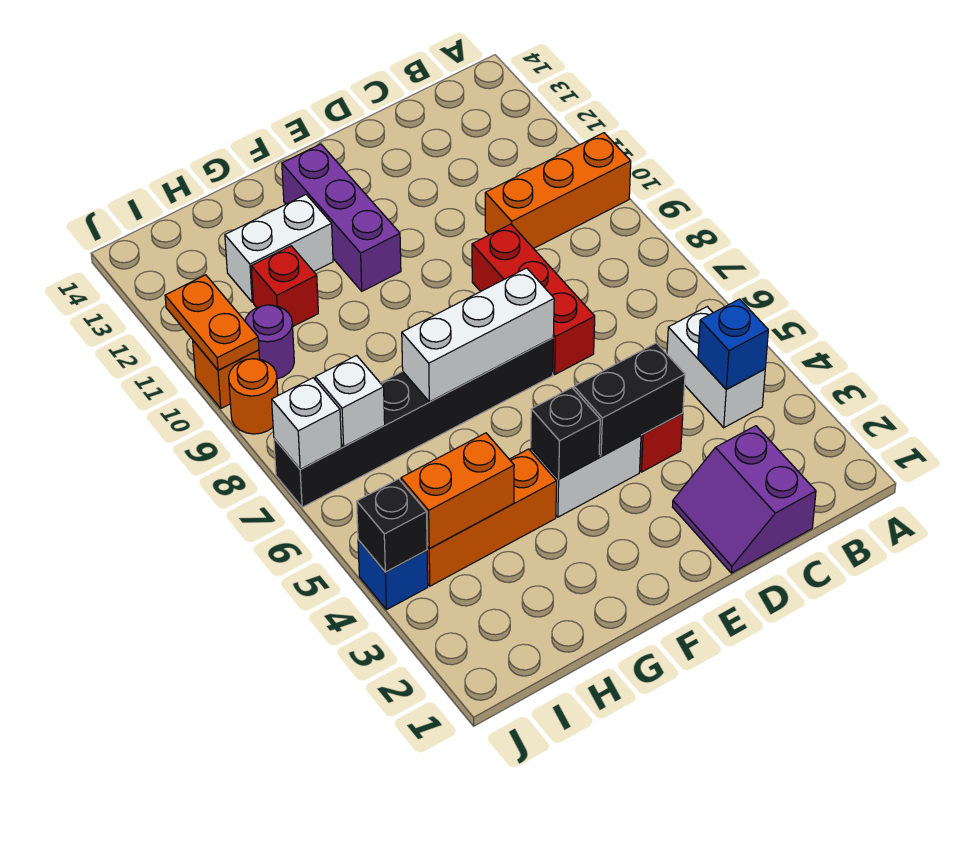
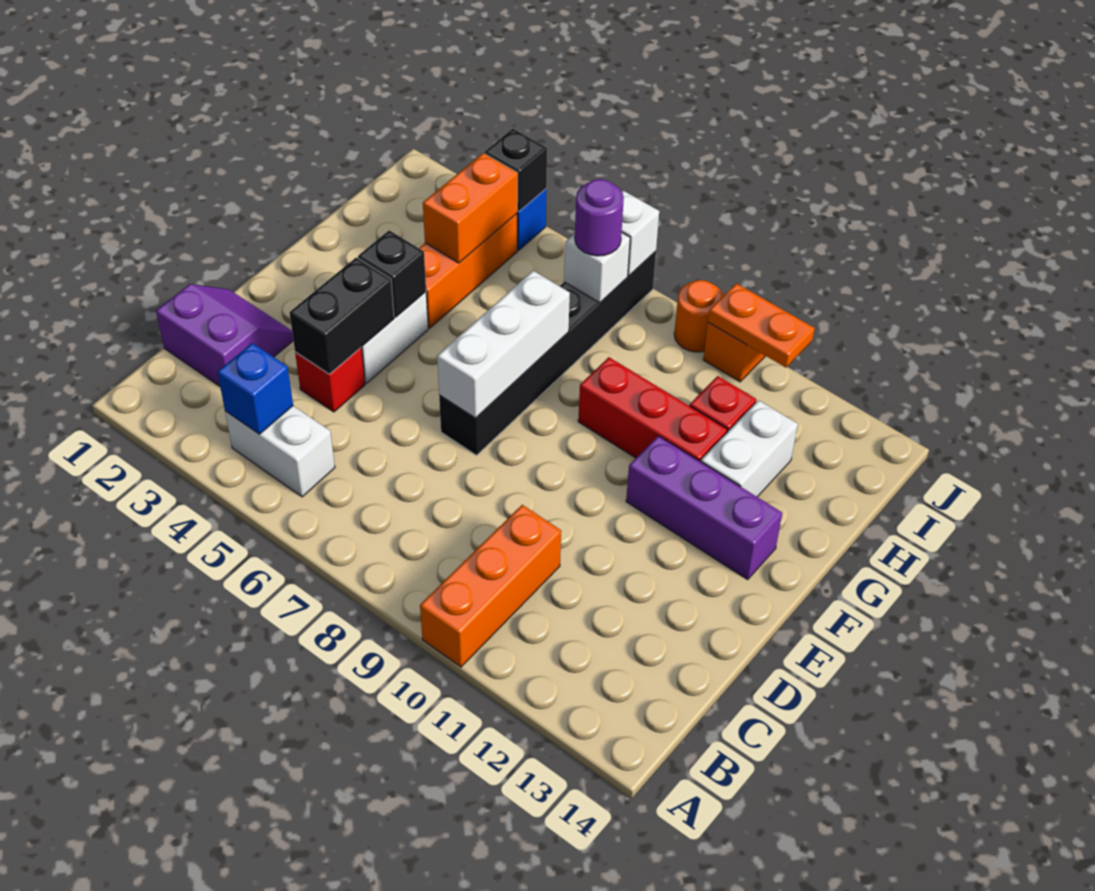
red 1x3 brick [472,224,595,374] -> red 1x3 brick moved to [578,357,727,462]
purple 1x1 round brick [245,305,294,379] -> purple 1x1 round brick moved to [575,179,624,256]

